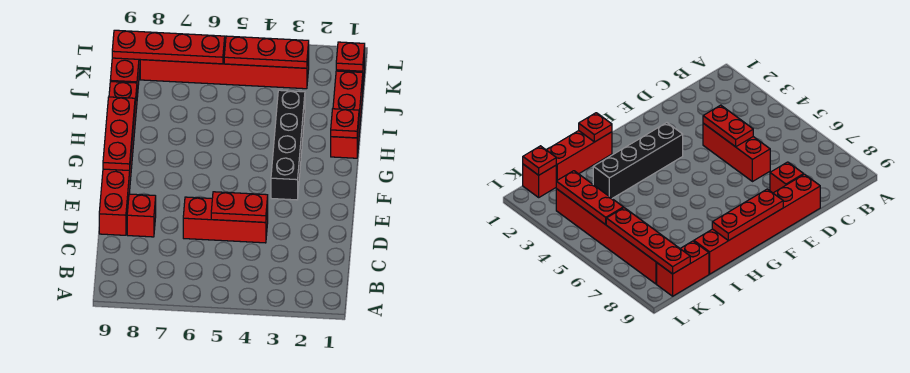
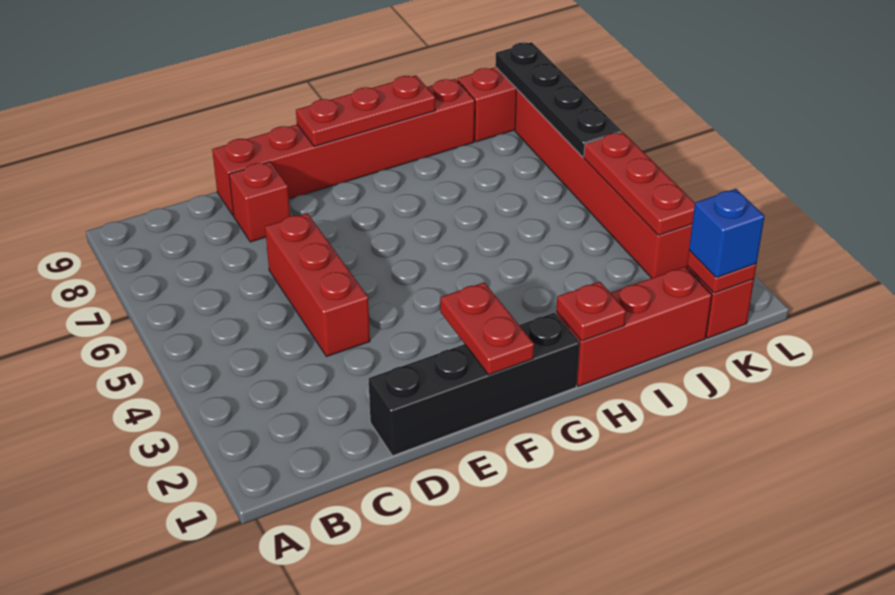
red 1x2 plate [211,192,268,222] -> red 1x2 plate moved to [440,282,534,375]
black 1x4 brick [271,90,305,200] -> black 1x4 brick moved to [369,313,579,456]
none -> blue 1x1 brick [689,189,765,278]
red 1x4 plate [112,30,225,64] -> black 1x4 plate [495,42,622,157]

